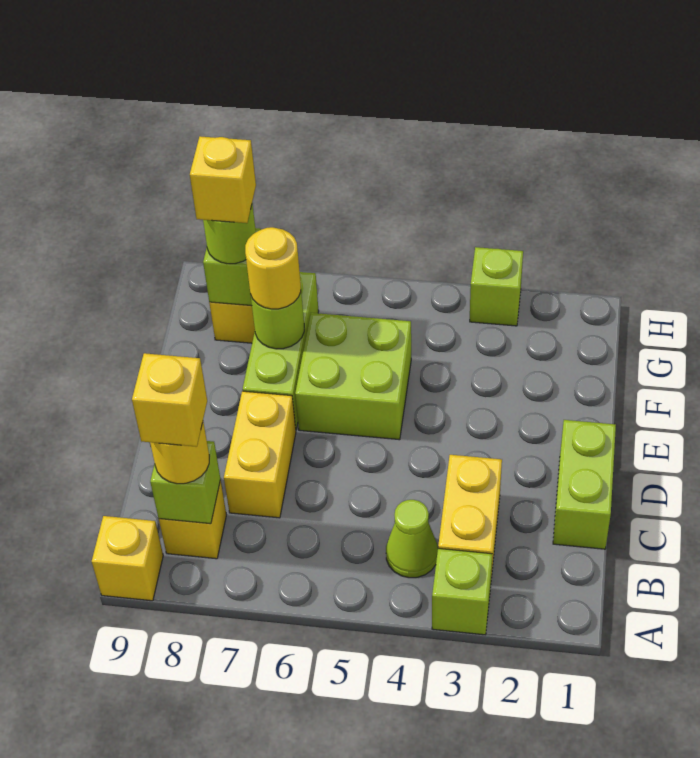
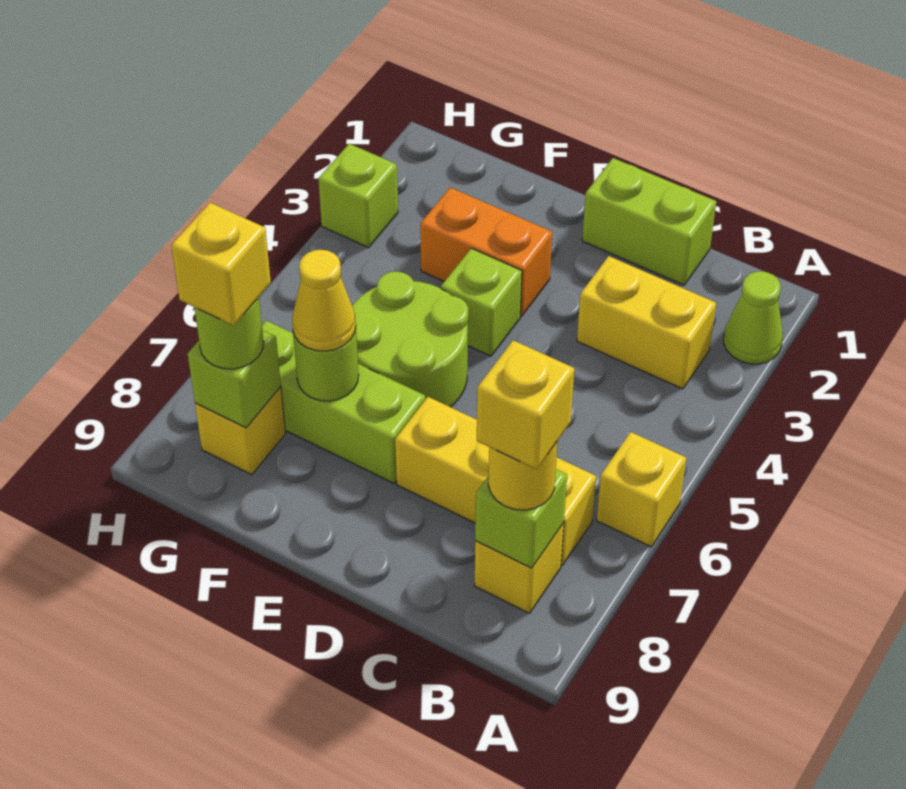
lime 1x1 brick [432,548,492,635] -> lime 1x1 brick moved to [441,248,522,356]
yellow 1x1 brick [92,516,163,601] -> yellow 1x1 brick moved to [597,432,686,547]
lime 1x1 cone [386,500,438,578] -> lime 1x1 cone moved to [724,271,783,364]
yellow 1x2 brick [224,391,296,518] -> yellow 1x3 brick [395,397,596,565]
none -> orange 1x2 brick [420,187,552,316]
lime 2x2 brick [295,313,411,440] -> lime 2x2 round brick [352,271,468,407]
yellow 1x1 round brick [245,227,301,309] -> yellow 1x1 cone [292,250,356,351]

